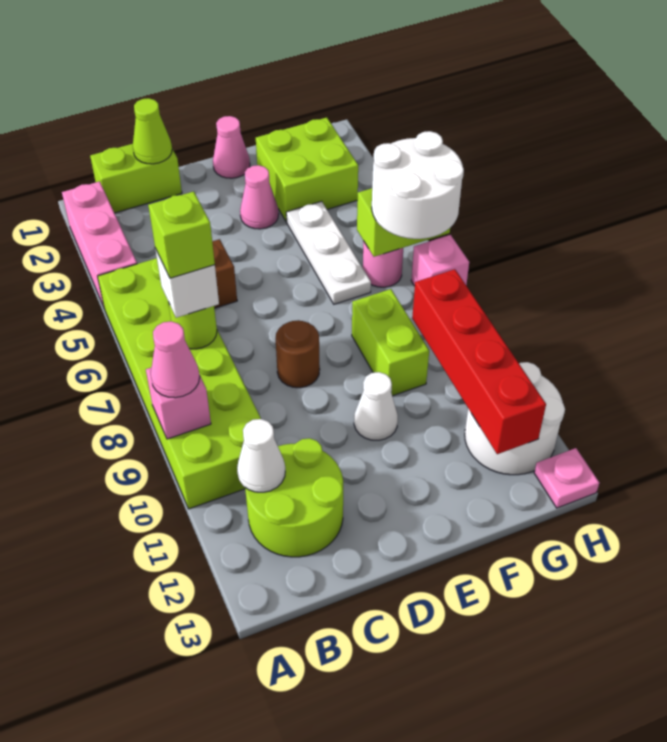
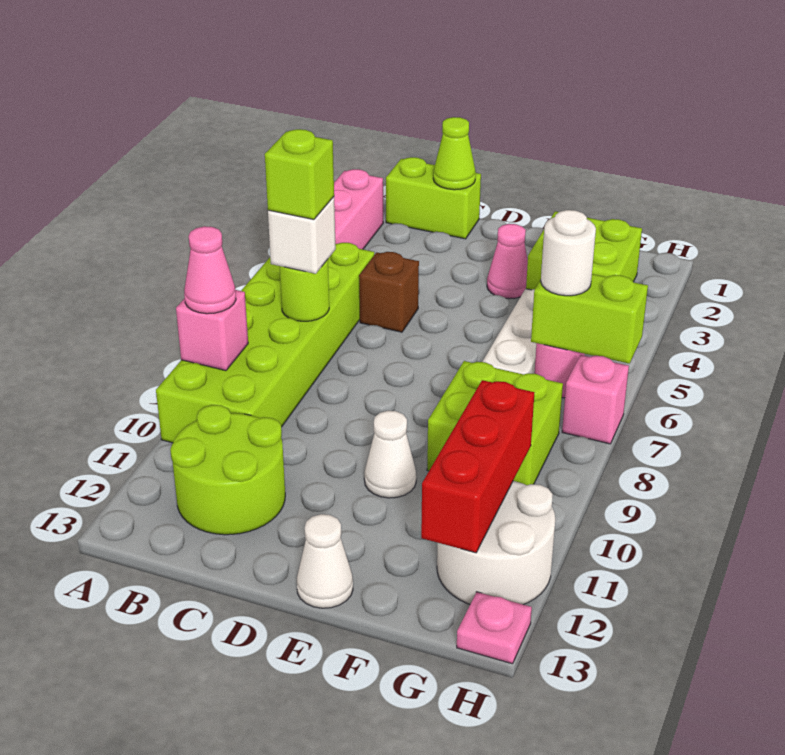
white 1x1 cone [237,419,285,492] -> white 1x1 cone moved to [297,514,353,608]
brown 1x1 round brick [275,320,320,388] -> none
pink 1x1 cone [213,116,250,178] -> none
lime 1x2 brick [352,289,429,396] -> lime 2x2 brick [427,361,563,485]
white 2x2 round brick [372,131,464,239] -> white 1x1 round brick [541,210,596,296]
red 1x4 brick [412,269,546,454] -> red 1x3 brick [421,380,534,553]

